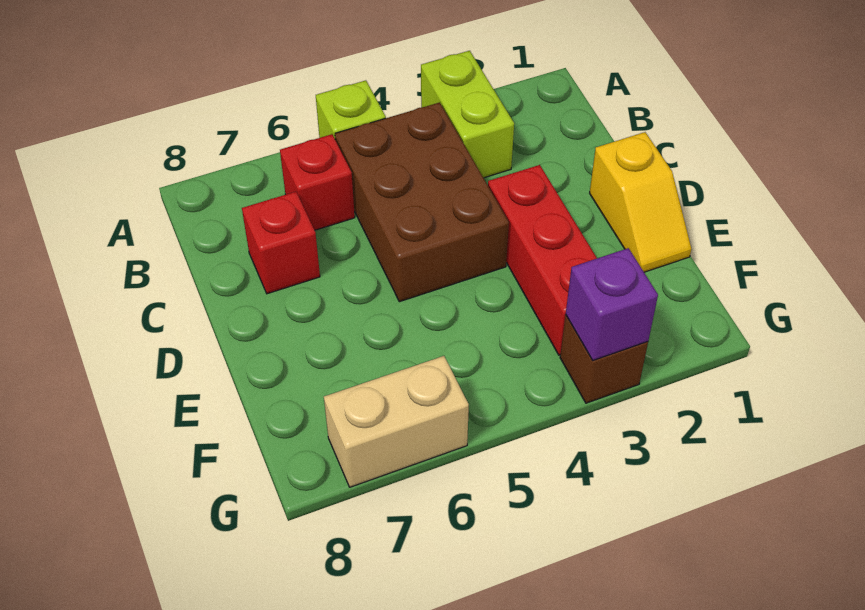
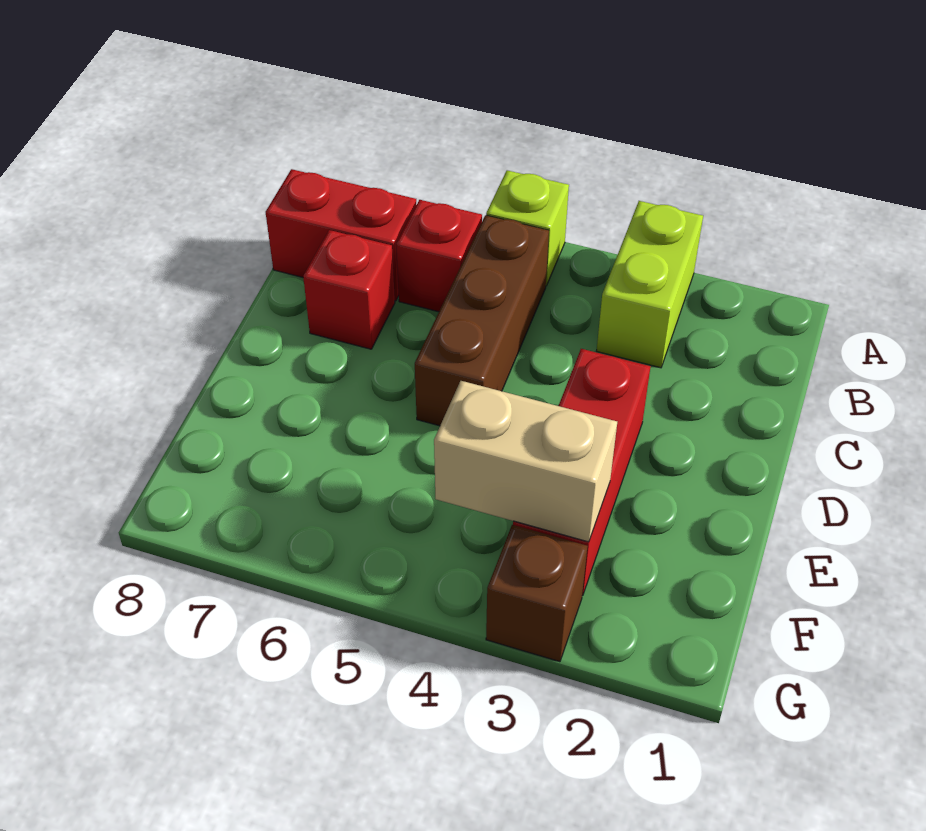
brown 2x3 brick [335,102,509,302] -> brown 1x3 brick [415,215,549,426]
none -> red 1x2 brick [266,169,416,301]
yellow 1x2 slope [590,132,691,272] -> none
purple 1x1 brick [566,248,658,360] -> none
tan 1x2 brick [324,356,469,487] -> tan 1x2 brick moved to [434,381,617,542]

